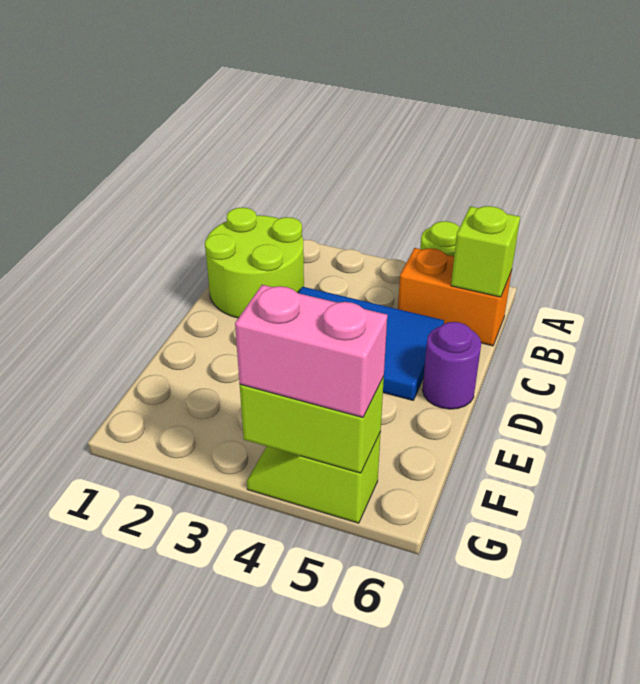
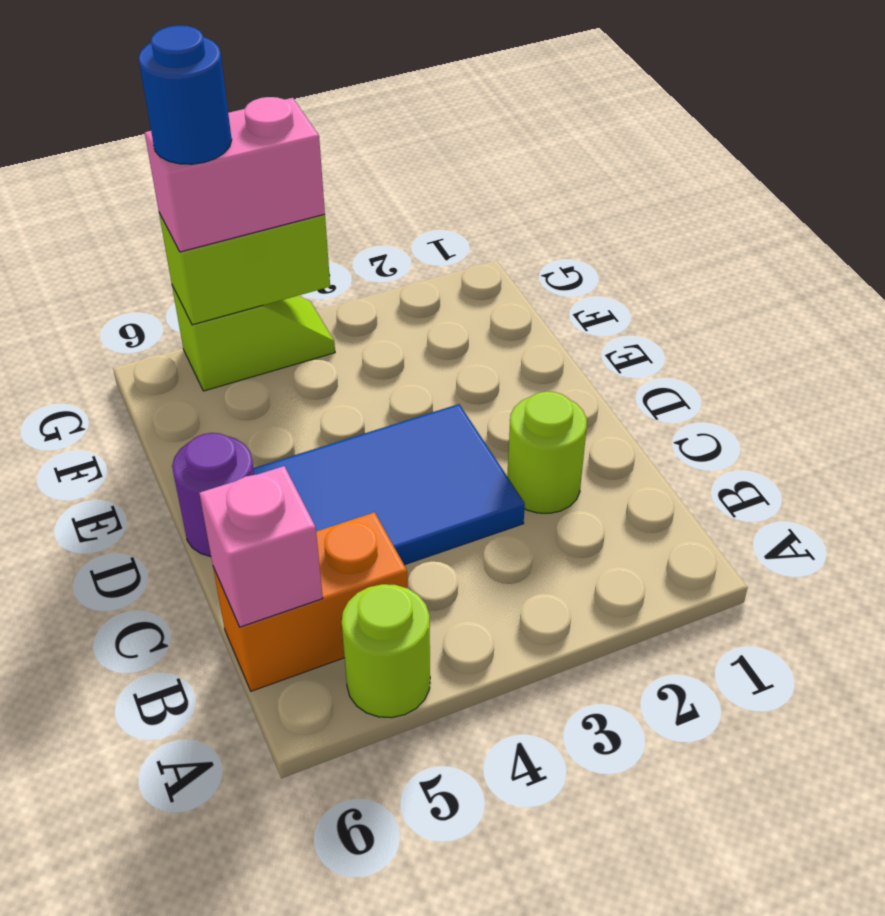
lime 2x2 round brick [205,207,304,318] -> lime 1x1 round brick [507,391,587,513]
lime 1x1 brick [451,206,520,297] -> pink 1x1 brick [199,466,323,627]
none -> blue 1x1 round brick [138,25,232,164]

